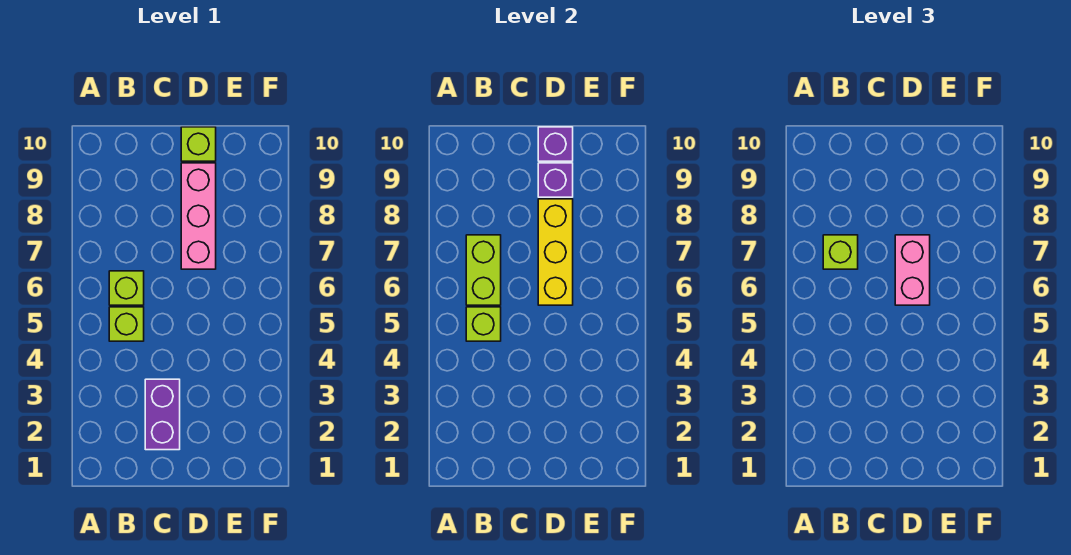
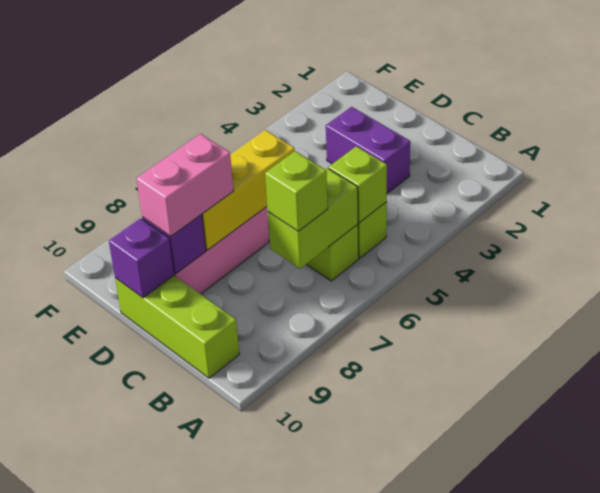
purple 1x2 brick [145,379,180,450] -> purple 1x2 brick turned to [326,107,410,193]
pink 1x2 brick [895,235,930,305] -> pink 1x2 brick moved to [136,134,233,236]
lime 1x1 brick [181,127,216,161] -> lime 1x3 brick [115,276,239,378]

